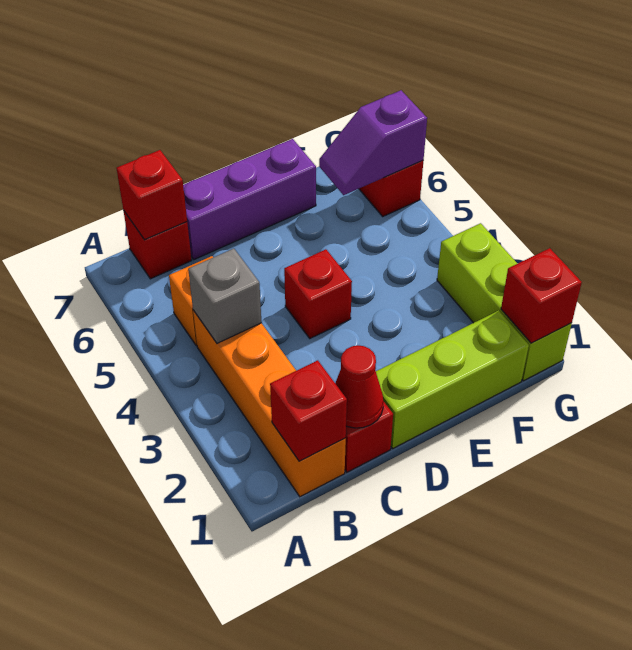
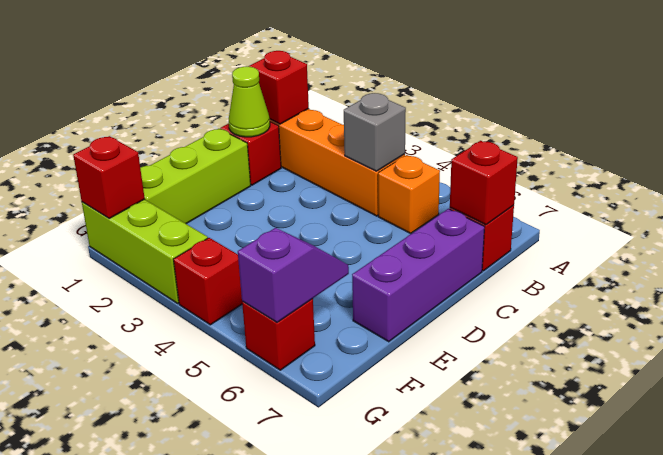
red 1x1 cone [335,345,384,428] -> lime 1x1 cone [229,67,270,137]
red 1x1 brick [284,249,352,338] -> red 1x1 brick moved to [174,238,242,325]

